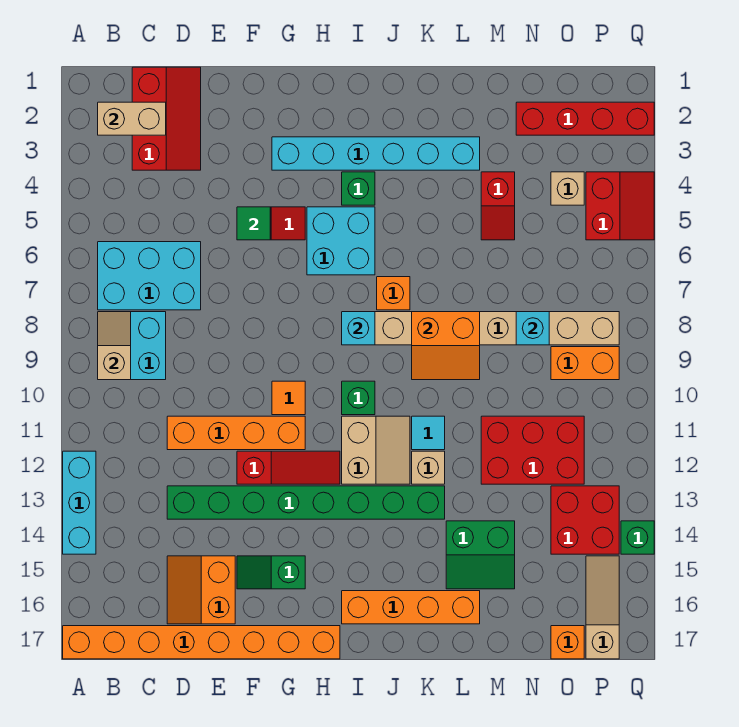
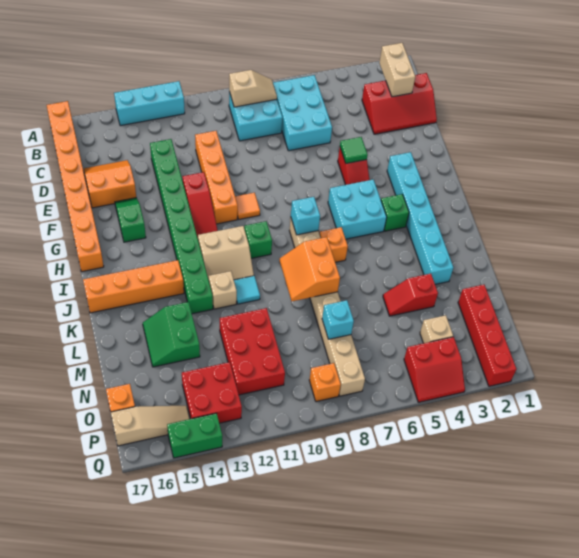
orange 1x4 brick [342,591,480,624] -> orange 1x4 brick turned to [83,260,184,313]
orange 1x2 brick [551,347,619,380] -> orange 1x1 brick [309,363,341,402]
green 1x1 brick [621,521,654,554] -> green 1x2 brick [167,413,222,458]

